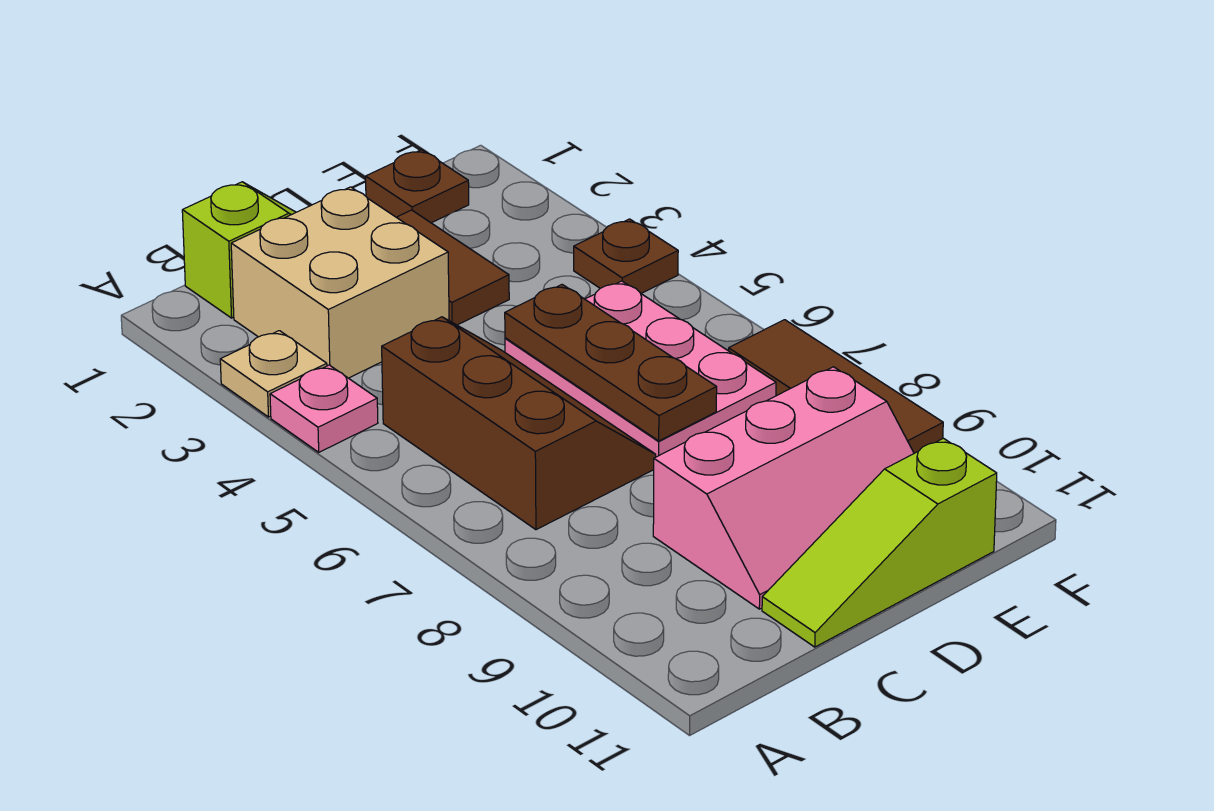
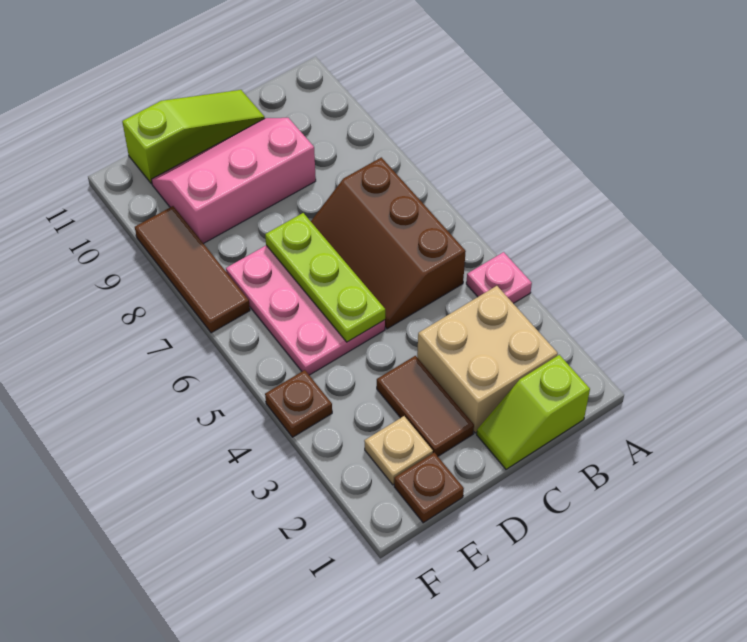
tan 1x1 plate [220,331,327,417] -> tan 1x1 plate moved to [364,416,433,485]
brown 1x3 plate [505,285,717,441] -> lime 1x3 plate [265,213,385,342]

